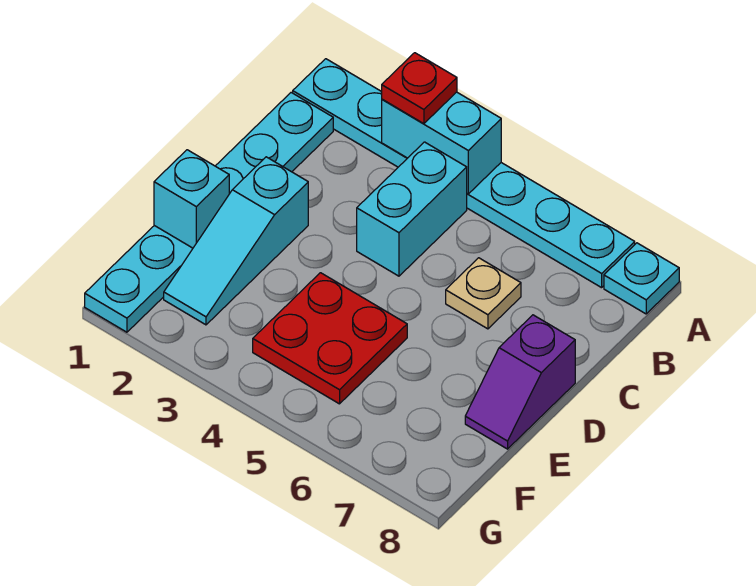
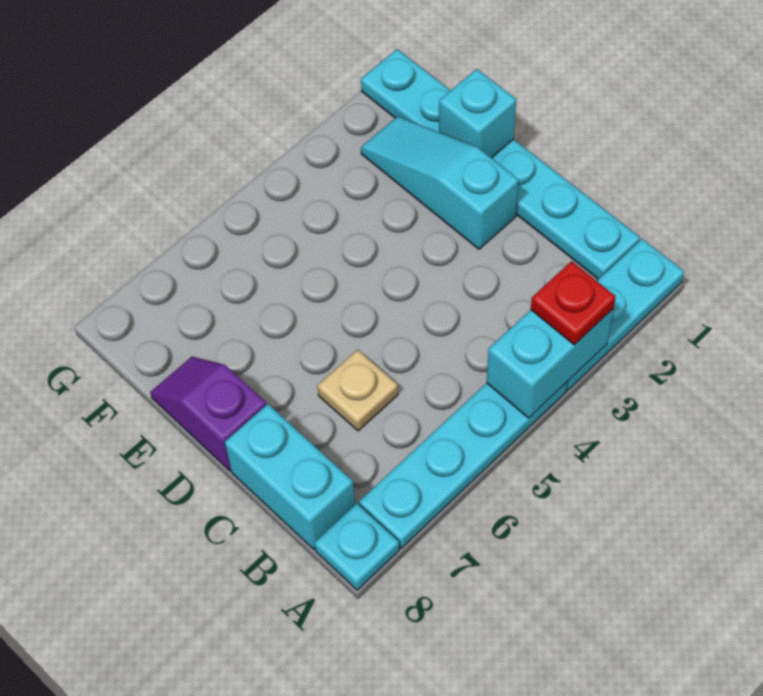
cyan 1x2 brick [357,142,467,276] -> cyan 1x2 brick moved to [225,404,355,549]
red 2x2 plate [253,273,407,404] -> none

